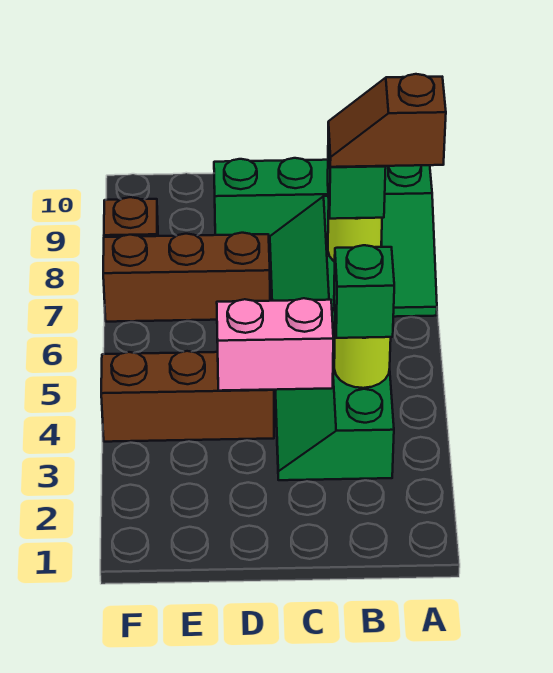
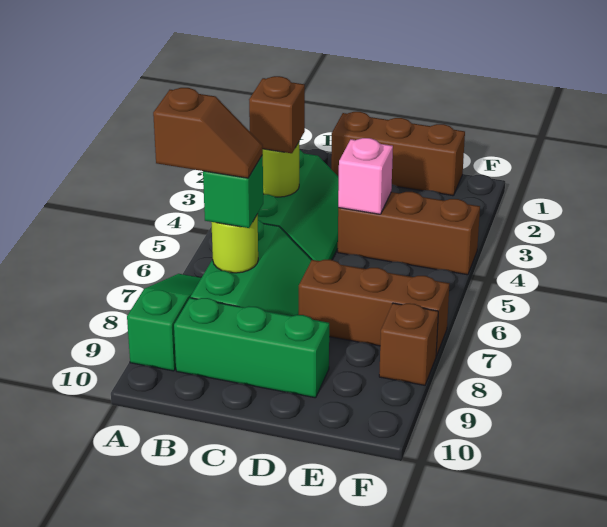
green 1x1 brick [334,245,394,338] -> brown 1x1 brick [249,76,305,153]
none -> brown 1x3 brick [331,112,465,196]
pink 1x2 brick [217,298,333,391] -> pink 1x1 brick [338,138,393,214]

